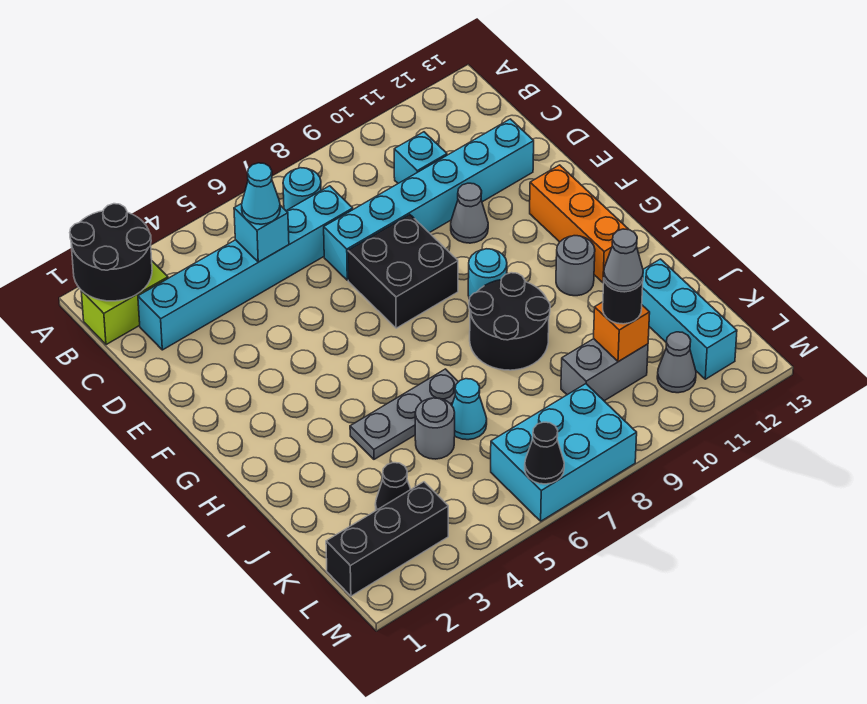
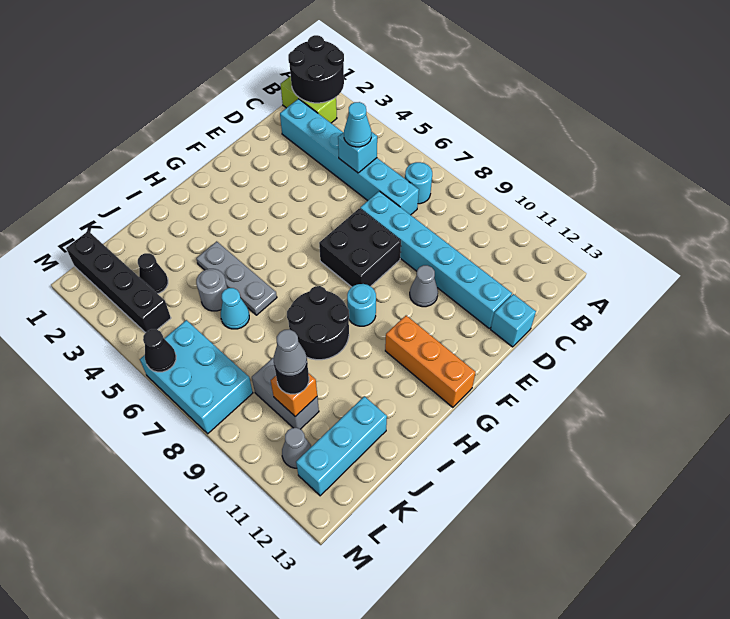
cyan 1x1 brick [394,132,447,183] -> cyan 1x1 brick moved to [491,294,536,347]
orange 1x3 brick [530,165,629,283] -> orange 1x3 brick turned to [385,316,476,407]
grey 1x1 round brick [556,236,595,296] -> none
black 1x3 brick [326,482,448,596] -> black 1x4 brick [66,231,171,333]

